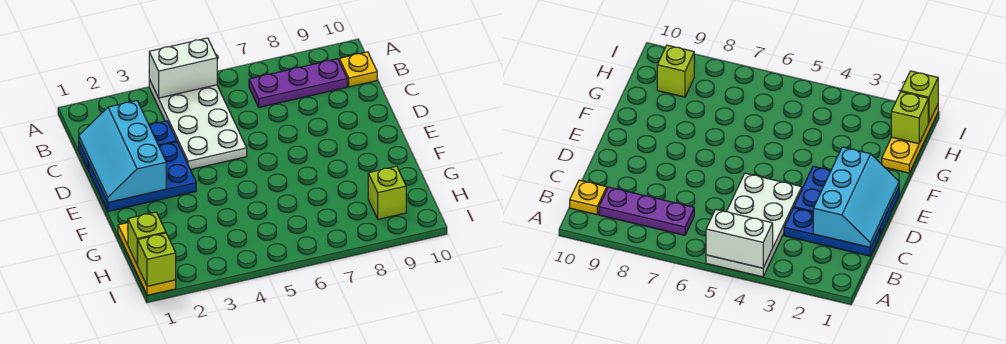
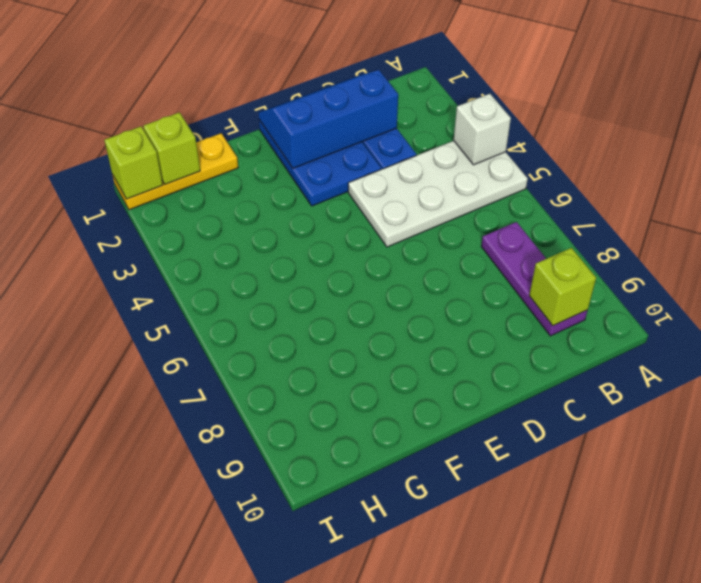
white 1x2 brick [149,38,217,98] -> white 1x1 brick [454,94,511,165]
yellow 1x1 plate [339,52,377,87] -> none
cyan 2x3 slope [79,101,166,202] -> blue 2x3 slope [258,70,398,168]
lime 1x1 brick [368,166,406,219] -> lime 1x1 brick moved to [529,248,596,326]

